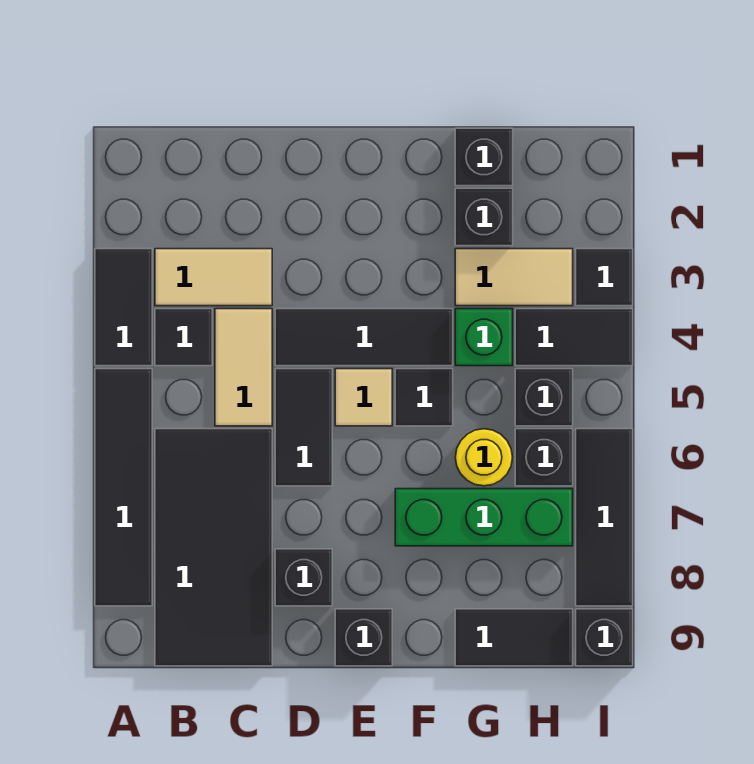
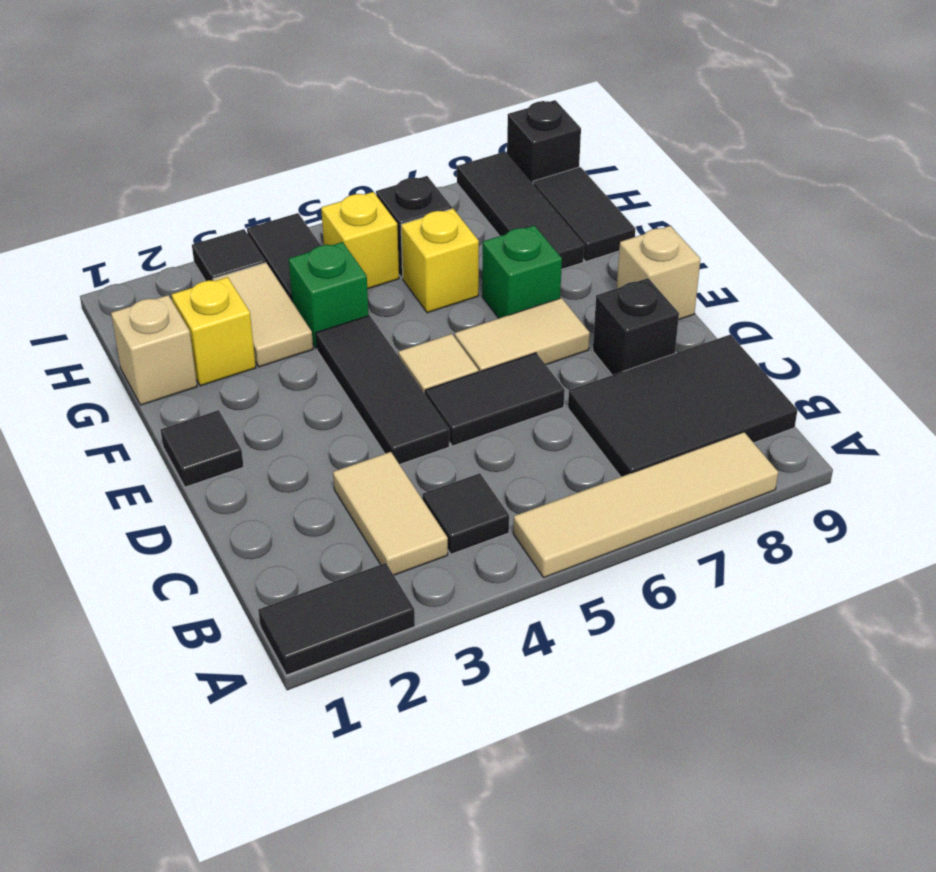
black 1x2 tile [95,249,152,366] -> black 1x2 tile moved to [258,563,415,675]
black 1x4 tile [95,369,152,606] -> tan 1x4 tile [513,432,778,577]
black 2x4 tile [155,429,272,666] -> black 2x3 tile [568,335,798,477]
tan 1x2 tile [215,309,272,426] -> tan 1x2 tile moved to [455,298,590,372]
black 1x1 brick [335,609,392,666] -> tan 1x1 brick [617,226,700,320]
black 1x1 tile [395,369,453,426] -> black 1x1 tile moved to [161,410,244,487]
green 1x3 brick [395,489,573,546] -> green 1x1 brick [482,225,562,318]
black 1x1 brick [455,128,513,186] -> tan 1x1 brick [111,295,197,405]
black 1x1 brick [455,188,513,246] -> yellow 1x1 brick [171,277,256,386]
yellow 1x1 round brick [455,429,513,486] -> yellow 1x1 brick [401,209,479,313]
black 1x1 brick [515,369,573,426] -> yellow 1x1 brick [321,192,399,289]
black 1x3 tile [576,429,633,606] -> black 1x3 tile turned to [457,152,584,270]

